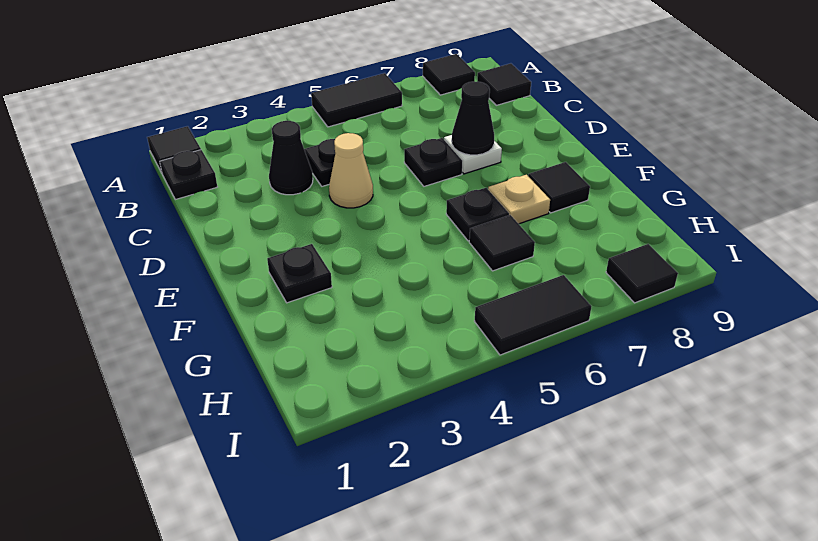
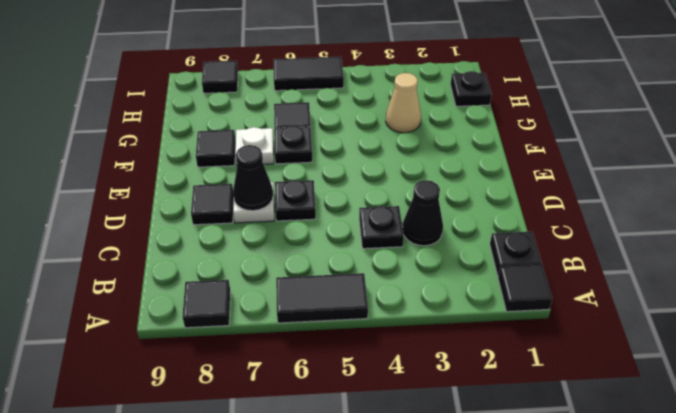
black 1x1 tile [477,63,531,105] -> black 1x1 tile moved to [191,184,234,225]
tan 1x1 cone [329,133,373,208] -> tan 1x1 cone moved to [386,73,421,133]
black 1x1 plate [267,244,332,303] -> black 1x1 plate moved to [451,71,492,106]
tan 1x1 plate [488,175,550,224] -> white 1x1 plate [235,127,274,165]

